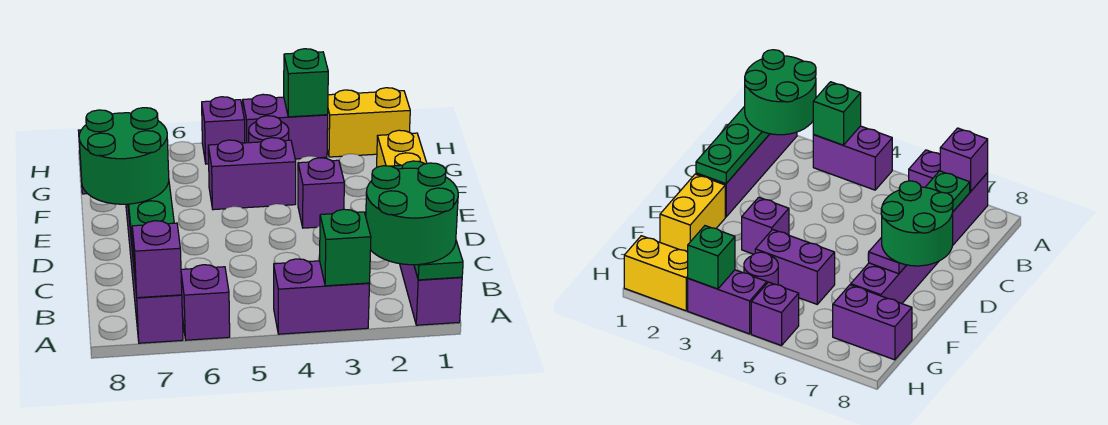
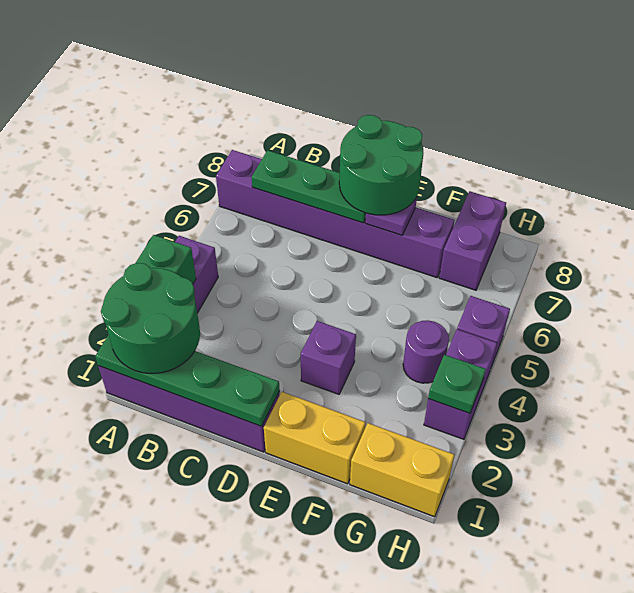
purple 1x1 brick [181,265,230,340] -> none
purple 1x1 brick [132,221,182,298] -> none
purple 1x2 brick [208,138,296,210] -> none
yellow 1x2 brick [327,88,410,157] -> yellow 1x2 brick turned to [350,423,454,517]
green 1x1 brick [284,49,328,117] -> green 1x1 plate [428,355,486,413]

